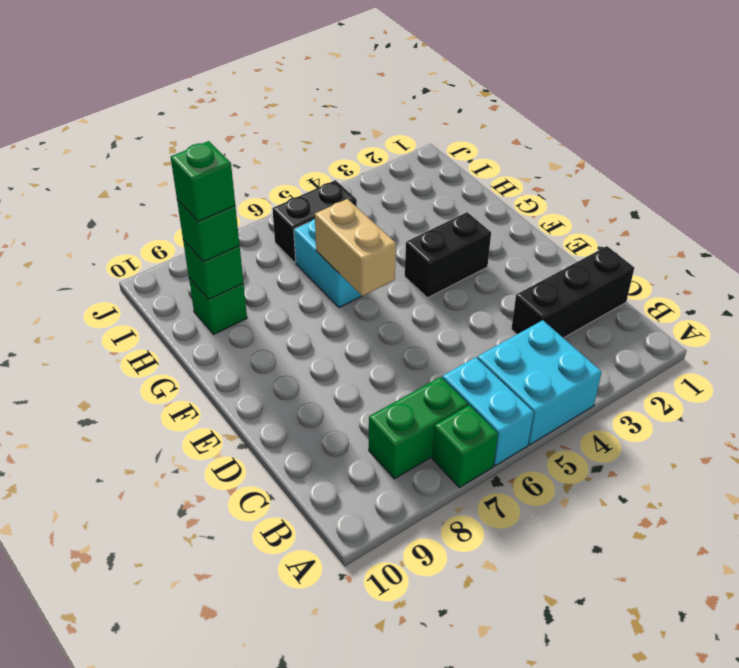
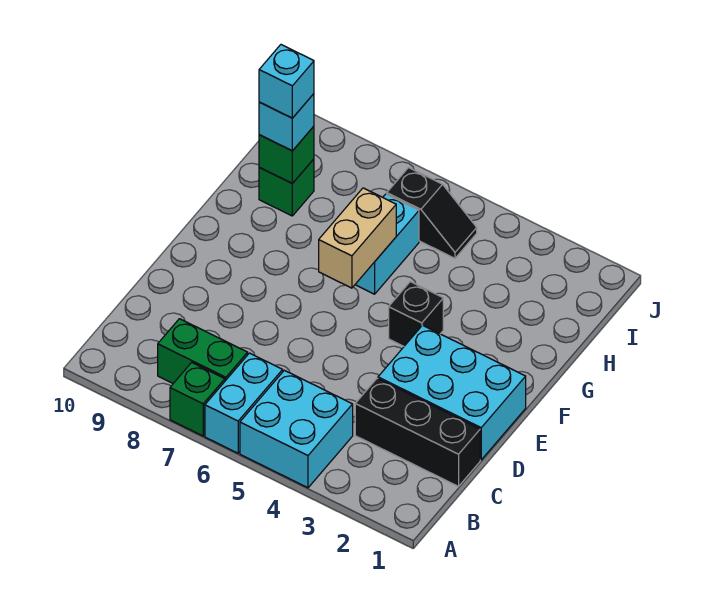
none -> cyan 2x3 brick [378,325,526,460]
black 1x2 brick [405,212,491,298] -> black 1x1 brick [389,282,443,346]
green 1x1 brick [177,200,240,262] -> cyan 1x1 brick [259,94,314,151]
green 1x1 brick [171,141,235,222] -> cyan 1x1 brick [259,45,314,118]
black 1x2 brick [272,180,357,263] -> black 1x2 slope [387,168,477,258]

